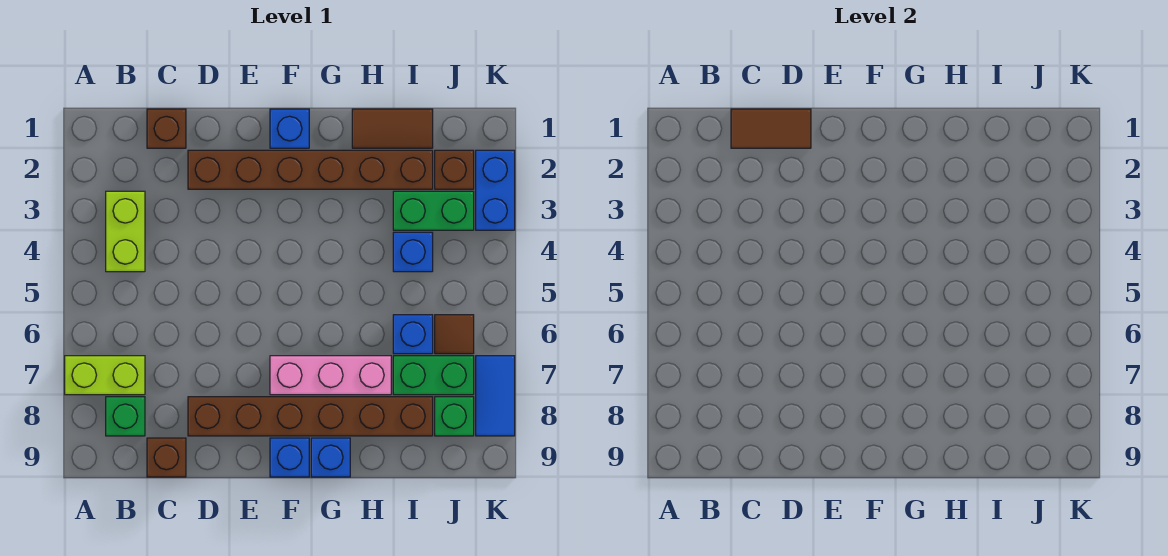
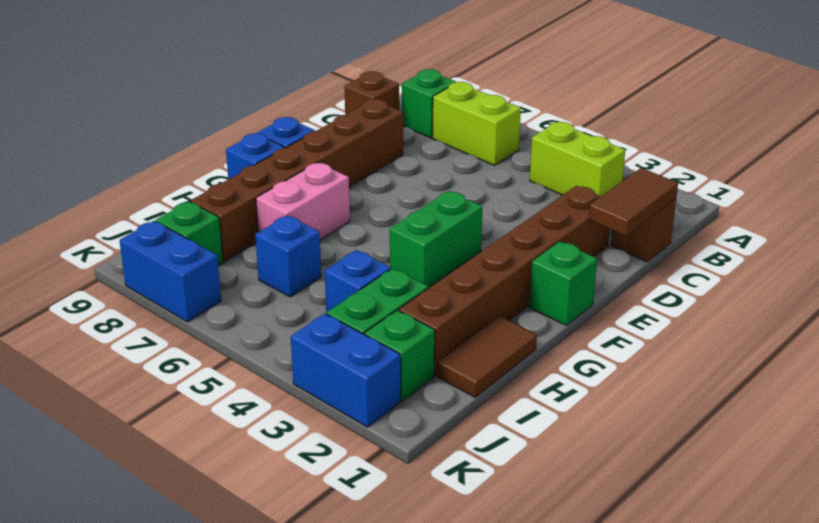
lime 1x2 brick [65,356,145,395] -> lime 1x2 brick turned to [433,82,521,165]
blue 1x1 brick [270,109,309,148] -> green 1x1 brick [529,241,597,325]
pink 1x3 brick [270,356,391,395] -> pink 1x2 brick [256,163,350,240]
green 1x2 brick [393,356,474,395] -> green 1x2 brick moved to [390,191,482,288]
brown 1x1 brick [435,150,474,189] -> green 1x1 brick [365,310,435,401]
brown 1x1 tile [435,315,474,354] -> none
blue 1x2 tile [476,356,515,436] -> blue 1x2 brick [119,221,221,322]

